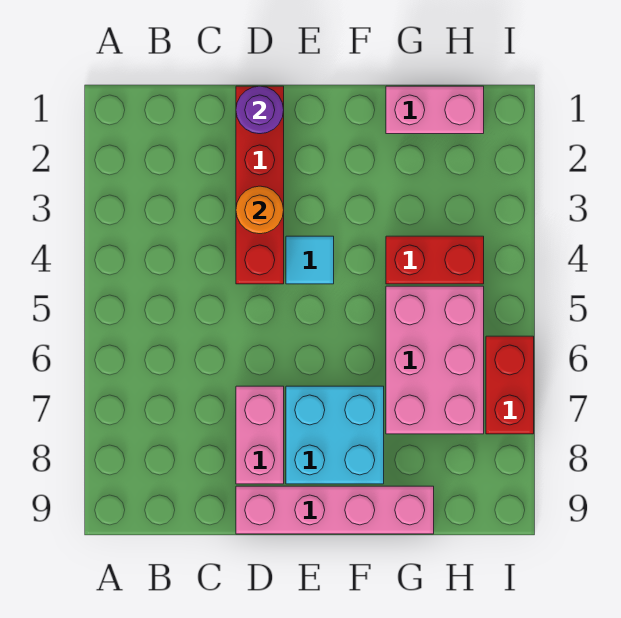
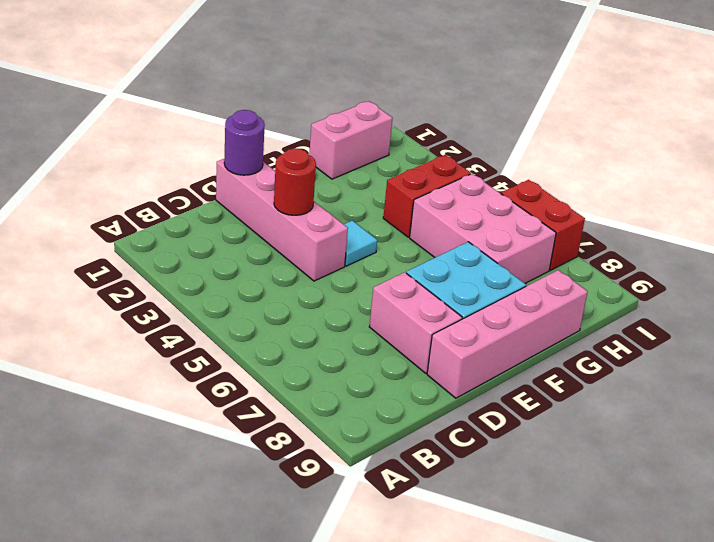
red 1x4 brick [236,86,284,284] -> pink 1x4 brick [216,158,348,281]
orange 1x1 round brick [236,186,284,234] -> red 1x1 round brick [274,148,316,215]

